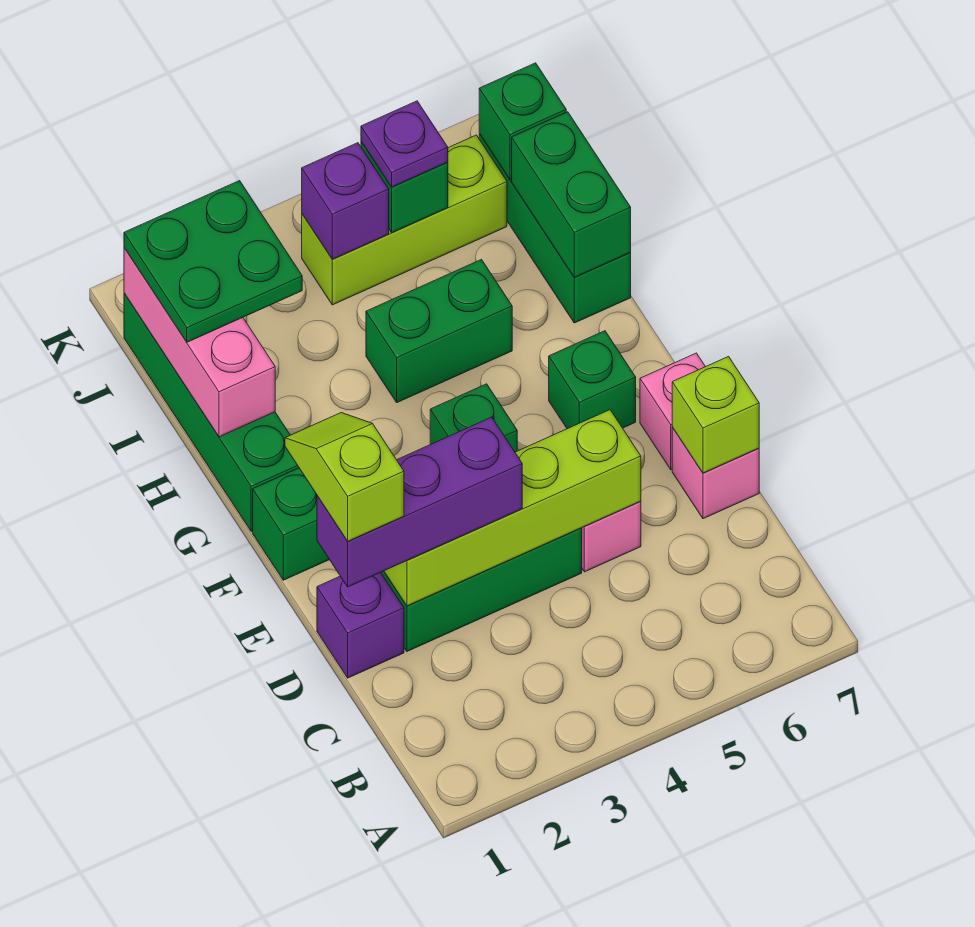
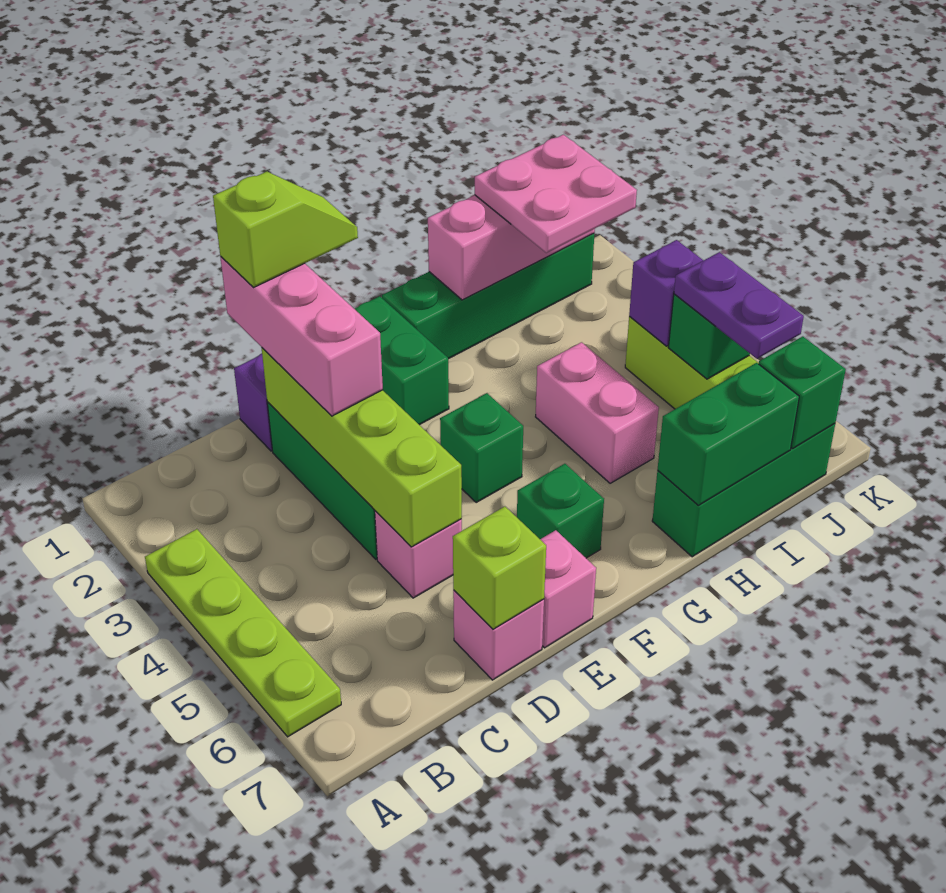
none -> lime 1x4 plate [145,529,341,737]
purple 1x3 brick [317,417,522,587] -> pink 1x3 brick [220,257,383,416]
green 1x2 brick [366,260,512,403] -> pink 1x2 brick [536,342,659,484]
green 2x2 plate [124,181,302,342] -> pink 2x2 plate [475,135,637,253]
purple 1x1 plate [361,101,448,187] -> purple 1x2 plate [674,252,804,359]

